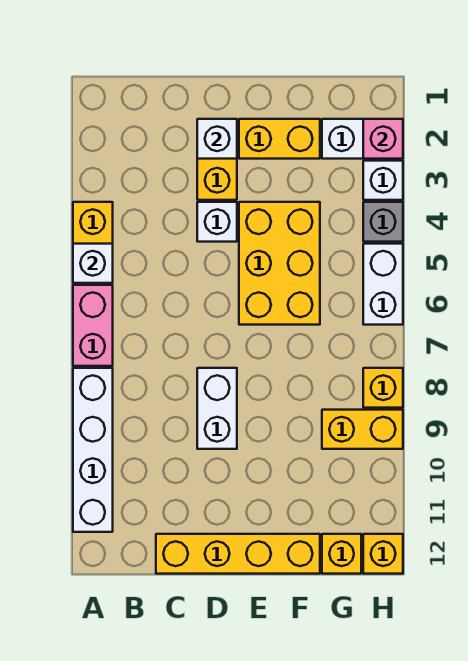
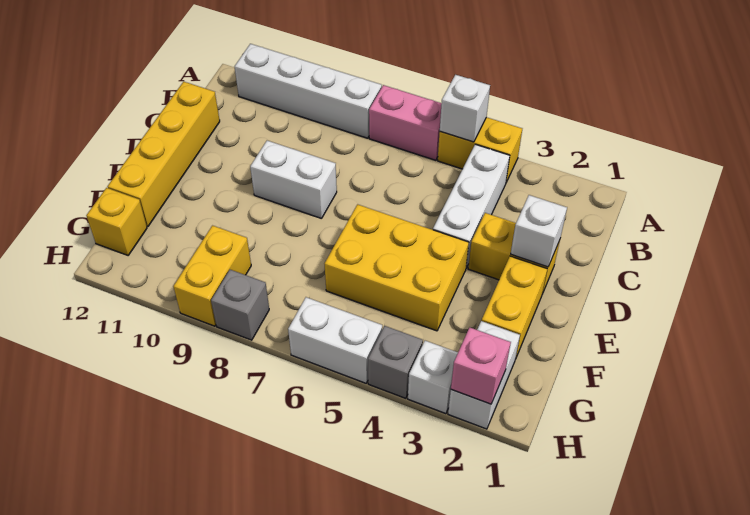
white 1x1 brick [197,202,237,242] -> white 1x3 brick [433,144,510,268]
yellow 1x1 brick [363,368,403,408] -> grey 1x1 brick [211,270,269,340]
yellow 1x1 brick [363,534,403,574] -> none

